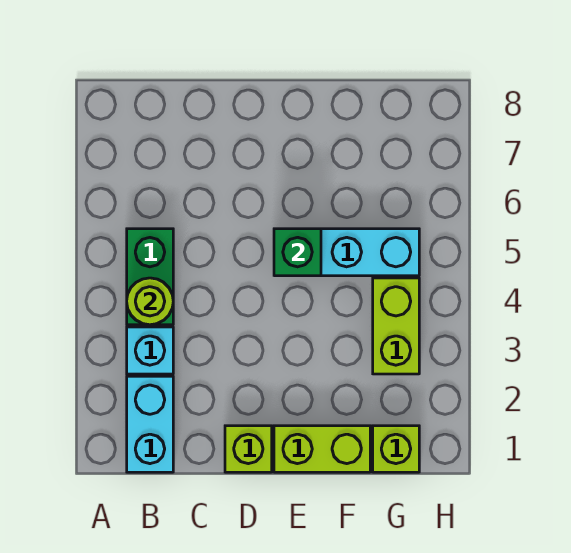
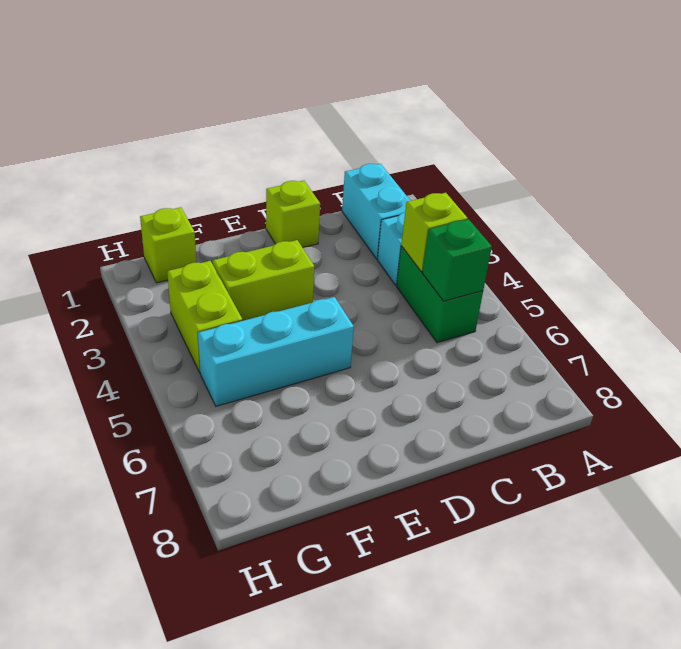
lime 1x1 round brick [127,278,173,325] -> lime 1x1 brick [401,193,468,272]
lime 1x2 brick [274,426,370,472] -> lime 1x2 brick moved to [213,240,315,321]
green 1x1 brick [274,229,321,276] -> green 1x1 brick moved to [422,219,492,301]

